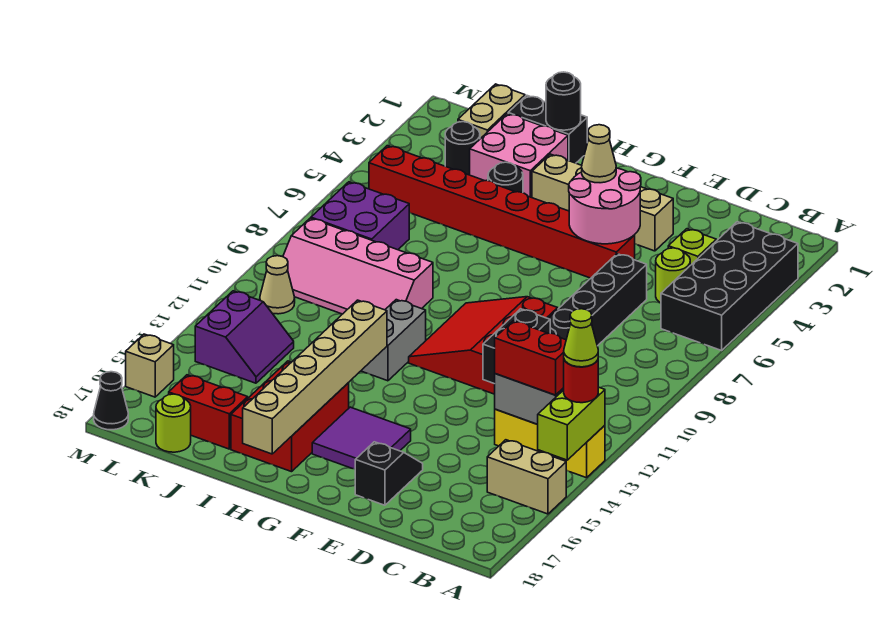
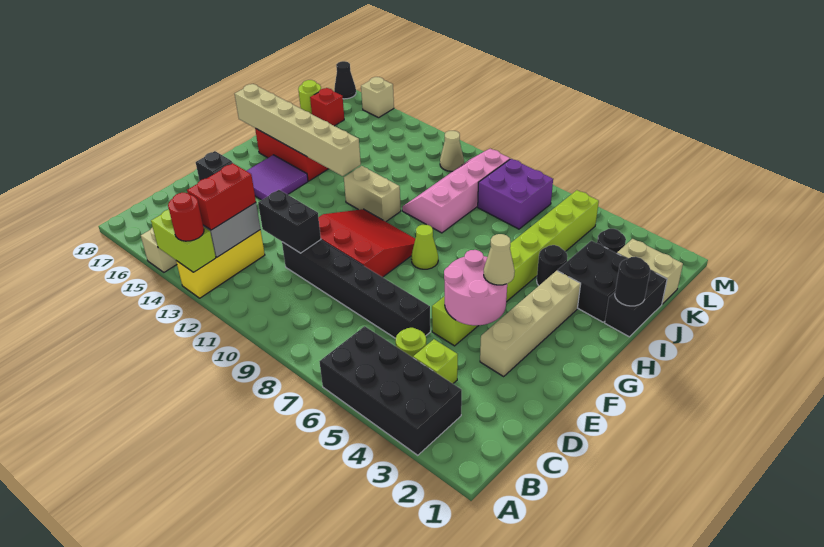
lime 1x1 cone [564,309,598,367] -> lime 1x1 cone moved to [411,225,438,269]
red 1x8 brick [369,146,635,278] -> lime 1x8 brick [432,190,599,346]
grey 1x2 brick [361,300,426,381] -> tan 1x2 brick [344,166,401,222]
pink 2x2 brick [470,114,568,198] -> black 2x2 brick [558,241,628,322]
red 1x2 brick [169,375,248,449] -> red 1x1 brick [310,88,344,126]
purple 2x2 slope [195,291,294,383] -> none

